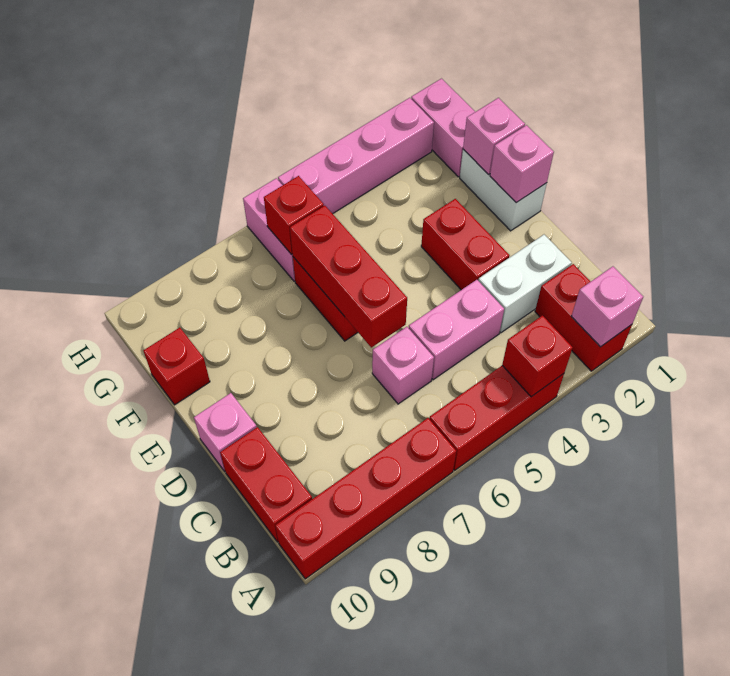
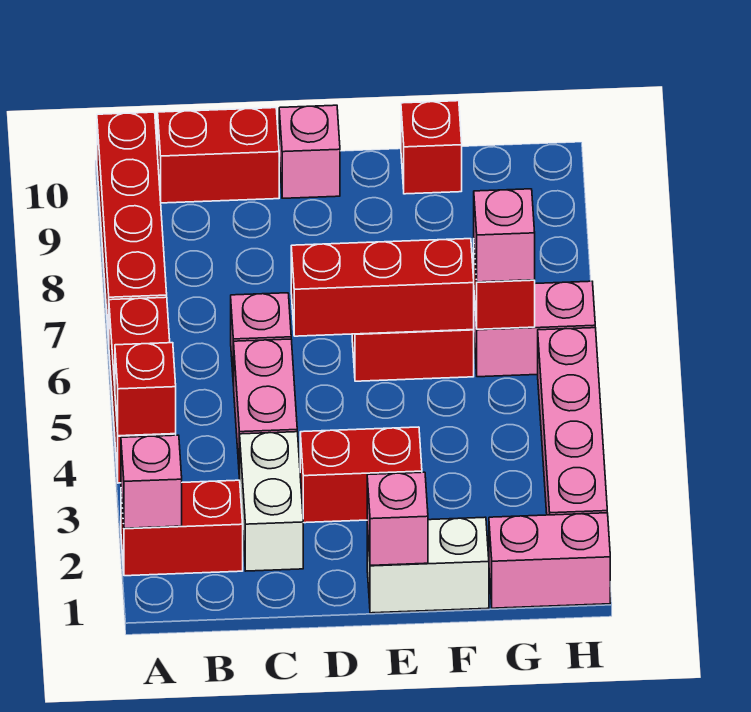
pink 1x1 brick [463,98,525,175] -> pink 1x1 brick moved to [474,189,535,282]

